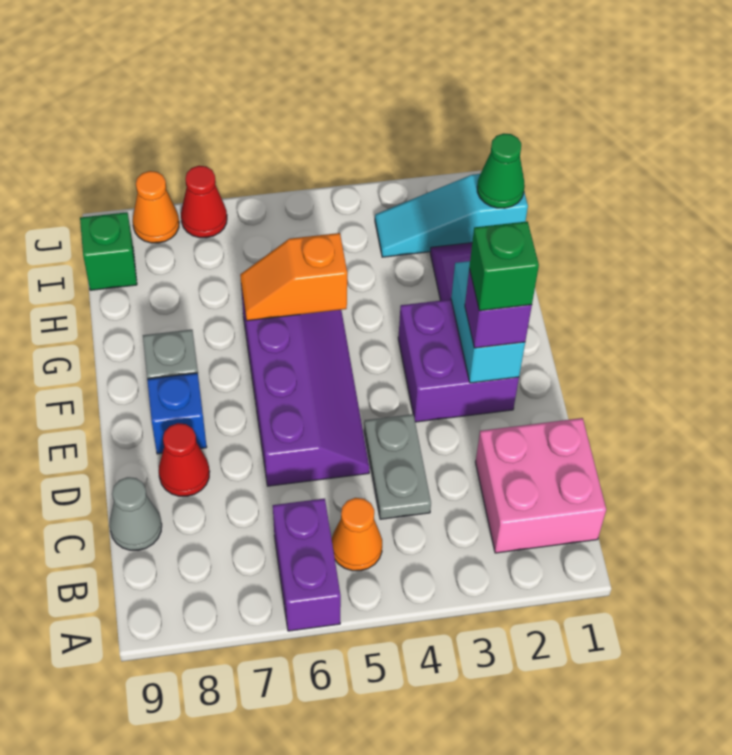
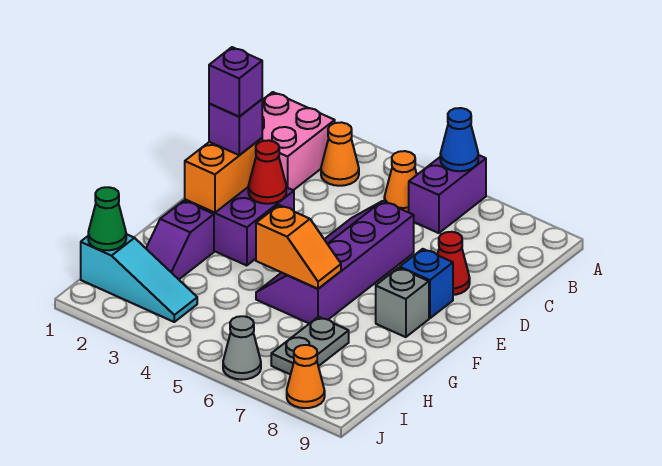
none -> blue 1x1 cone [440,108,478,171]
none -> orange 1x1 cone [321,122,359,186]
grey 1x2 plate [364,414,431,519] -> grey 1x2 plate moved to [271,317,349,375]
grey 1x1 cone [109,477,162,550] -> grey 1x1 cone moved to [223,316,261,380]
cyan 1x2 brick [451,261,525,383] -> orange 1x2 brick [185,138,262,213]
green 1x1 brick [469,221,539,311] -> purple 1x1 brick [209,47,262,117]
green 1x1 brick [80,212,137,290] -> none
red 1x1 cone [181,166,227,238] -> red 1x1 cone moved to [248,140,286,204]

